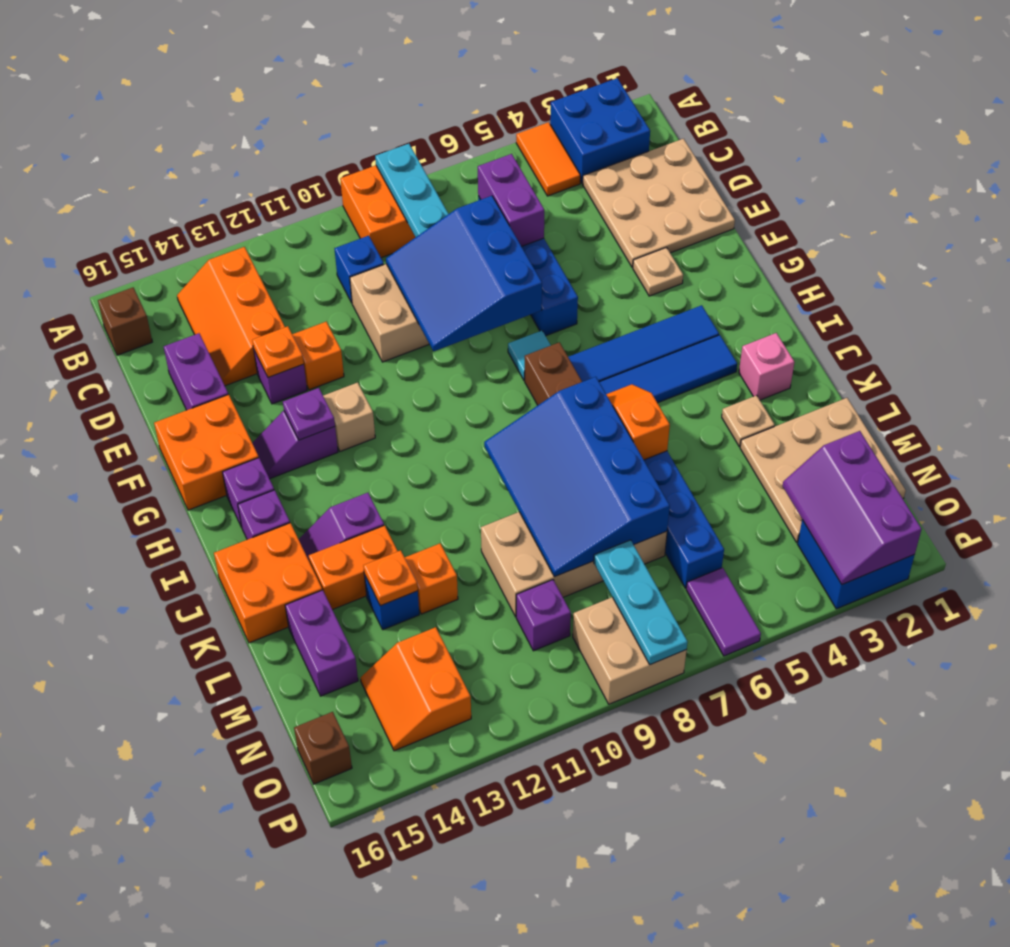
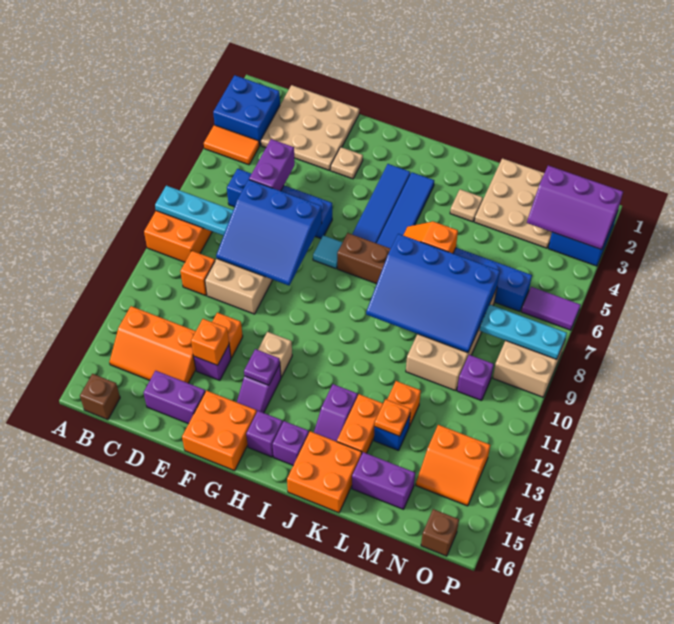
purple 1x2 brick [478,154,544,246] -> purple 1x2 brick turned to [249,139,295,191]
blue 1x1 brick [334,236,384,303] -> orange 1x1 brick [180,251,215,296]
orange 1x1 plate [252,326,304,377] -> orange 1x1 brick [191,319,229,365]
pink 1x1 brick [739,333,794,400] -> none

